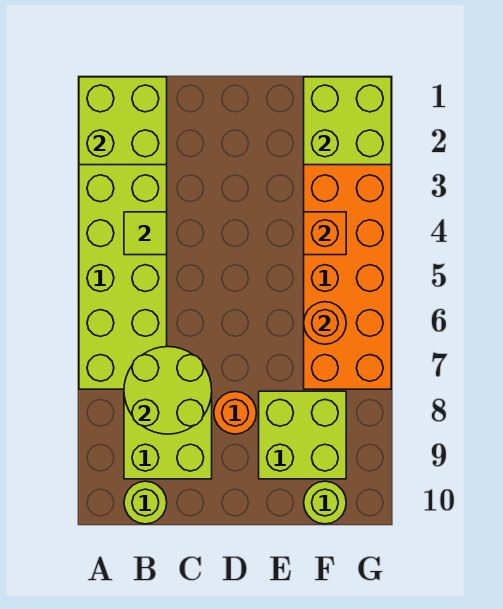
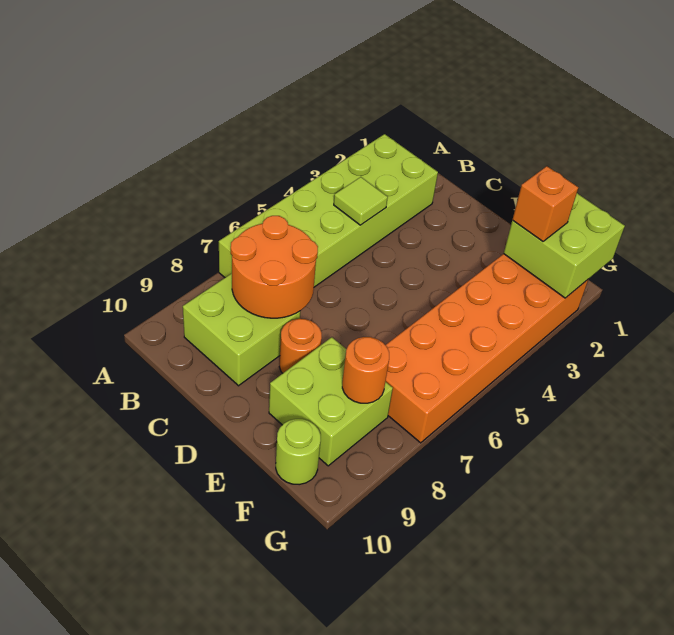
lime 2x2 brick [79,77,167,165] -> none
lime 2x2 round brick [124,347,212,434] -> orange 2x2 round brick [231,216,318,318]
lime 1x1 round brick [124,481,167,524] -> none
orange 1x1 brick [304,212,346,255] -> orange 1x1 brick moved to [513,166,578,241]
orange 1x1 round brick [304,302,346,344] -> orange 1x1 round brick moved to [342,337,389,403]

